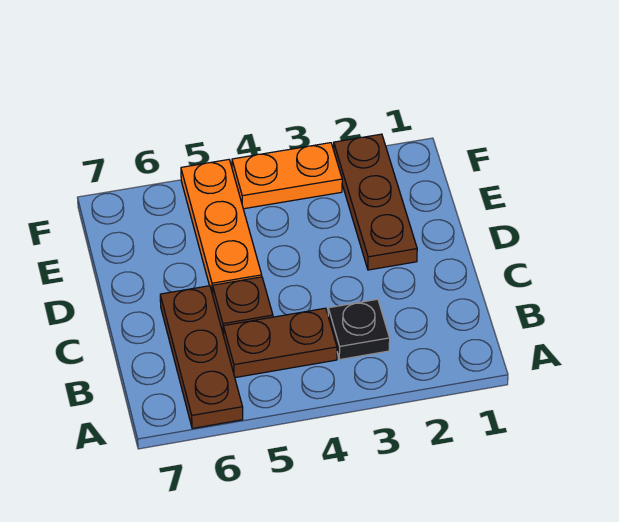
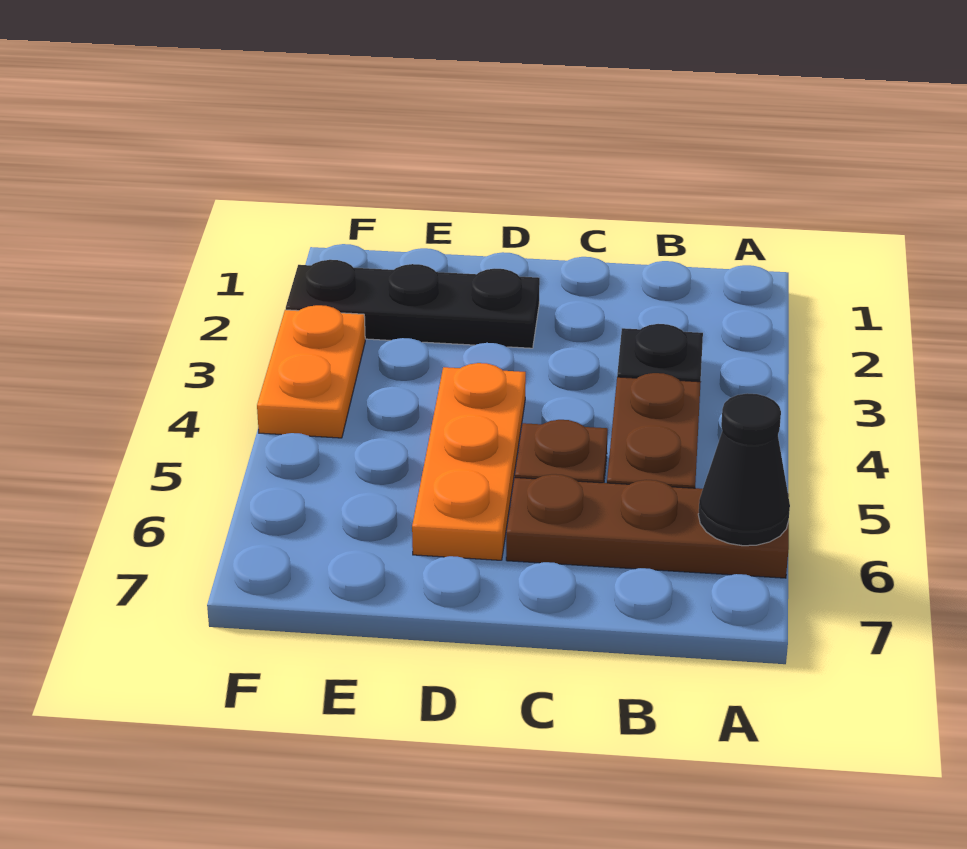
none -> black 1x1 cone [698,393,790,546]
brown 1x3 plate [334,134,417,270] -> black 1x3 plate [286,260,540,348]
orange 1x3 plate [181,160,262,295] -> orange 1x3 plate turned to [412,363,526,560]

